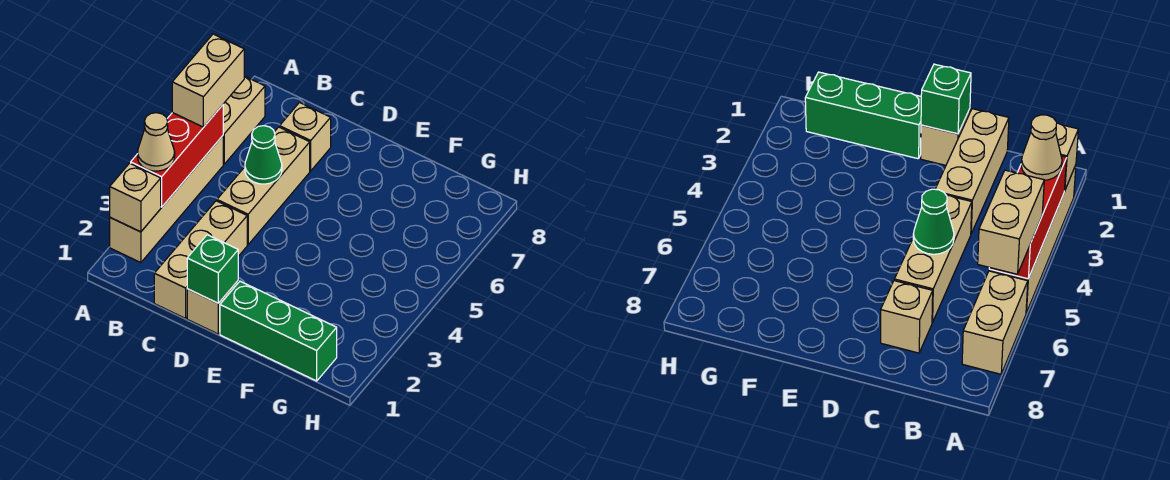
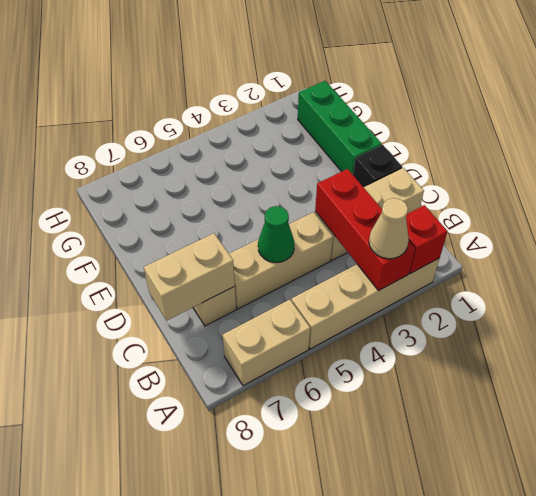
tan 1x1 brick [110,163,161,232] -> red 1x1 brick [406,205,448,274]
red 1x3 brick [131,105,223,207] -> red 1x3 brick turned to [315,169,415,291]
tan 1x2 brick [172,34,244,127] -> tan 1x2 brick moved to [144,233,235,321]
tan 1x1 brick [187,281,238,334] -> black 1x1 brick [353,145,402,187]
green 1x1 brick [187,235,238,303] -> none

